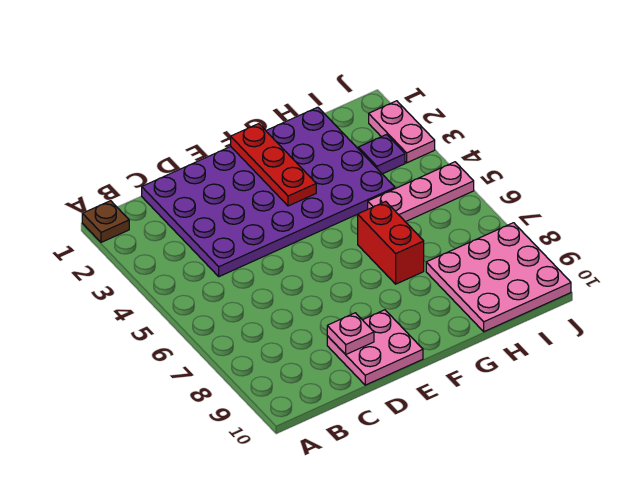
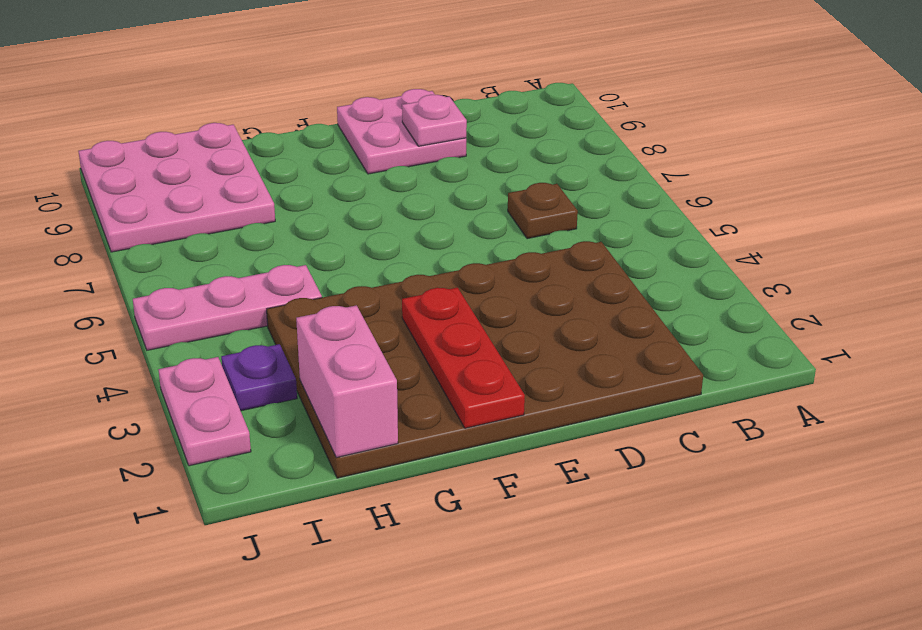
brown 1x1 plate [82,201,129,242] -> brown 1x1 plate moved to [508,183,578,239]
purple 4x6 plate [142,107,395,277] -> brown 4x6 plate [267,241,703,478]
red 1x2 brick [358,201,424,284] -> none
none -> pink 1x2 brick [296,305,398,457]

